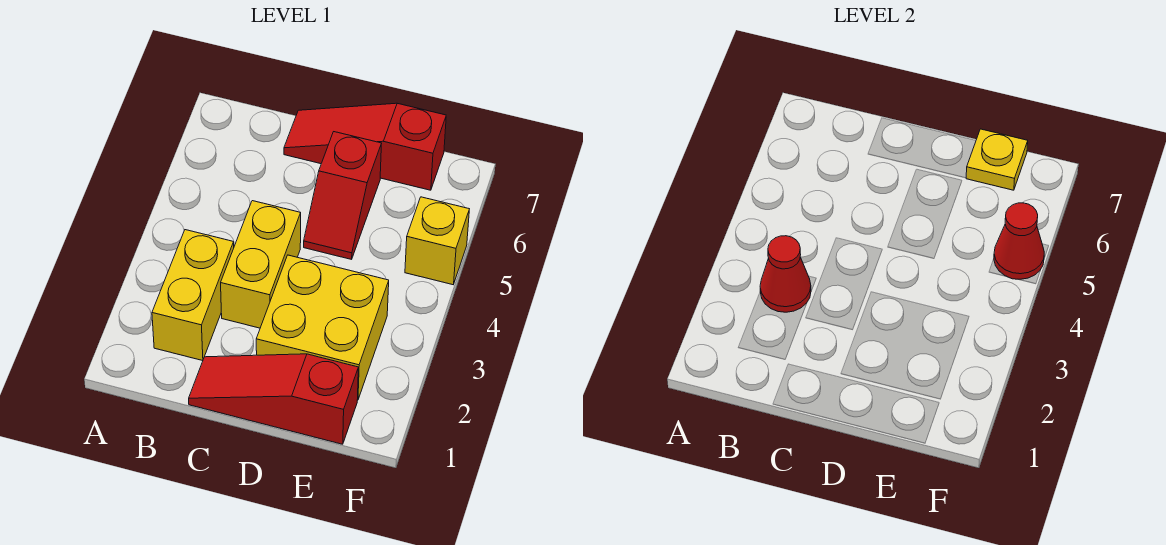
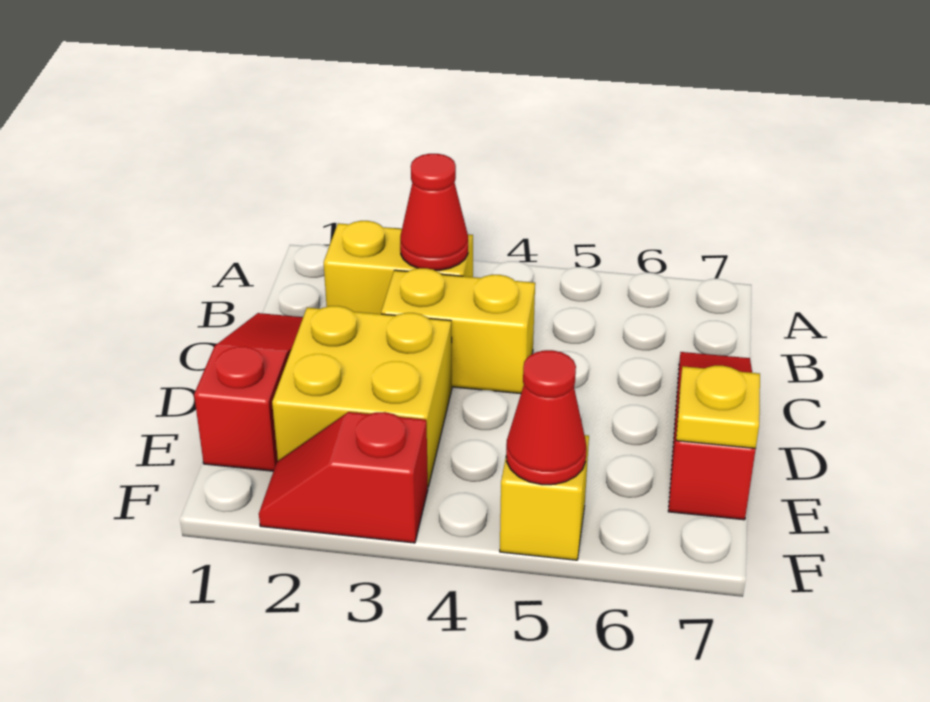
red 1x2 slope [304,132,382,259] -> red 1x2 slope moved to [259,412,428,543]

